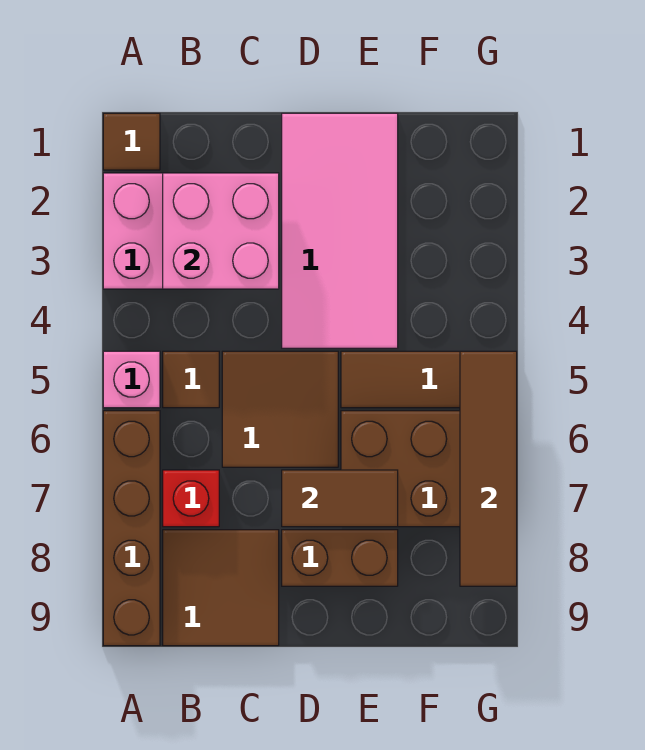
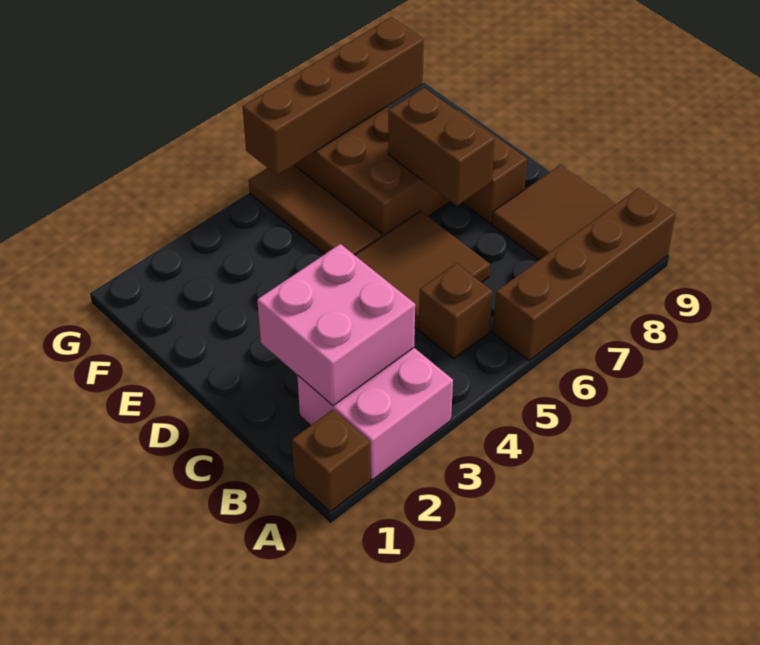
brown 1x1 tile [103,113,160,170] -> brown 1x1 brick [292,410,370,512]
pink 1x1 brick [103,351,160,408] -> none
brown 1x1 tile [163,351,219,408] -> brown 1x1 brick [419,263,493,358]
red 1x1 brick [163,470,219,527] -> none
pink 2x4 tile [282,113,398,348] -> none
brown 1x2 tile [282,470,398,527] -> brown 1x2 brick [388,88,495,206]
brown 1x4 tile [460,351,517,586] -> brown 1x4 brick [243,17,424,175]

